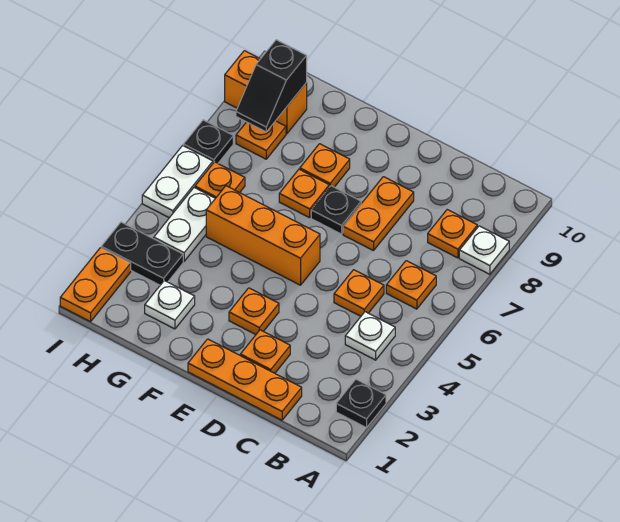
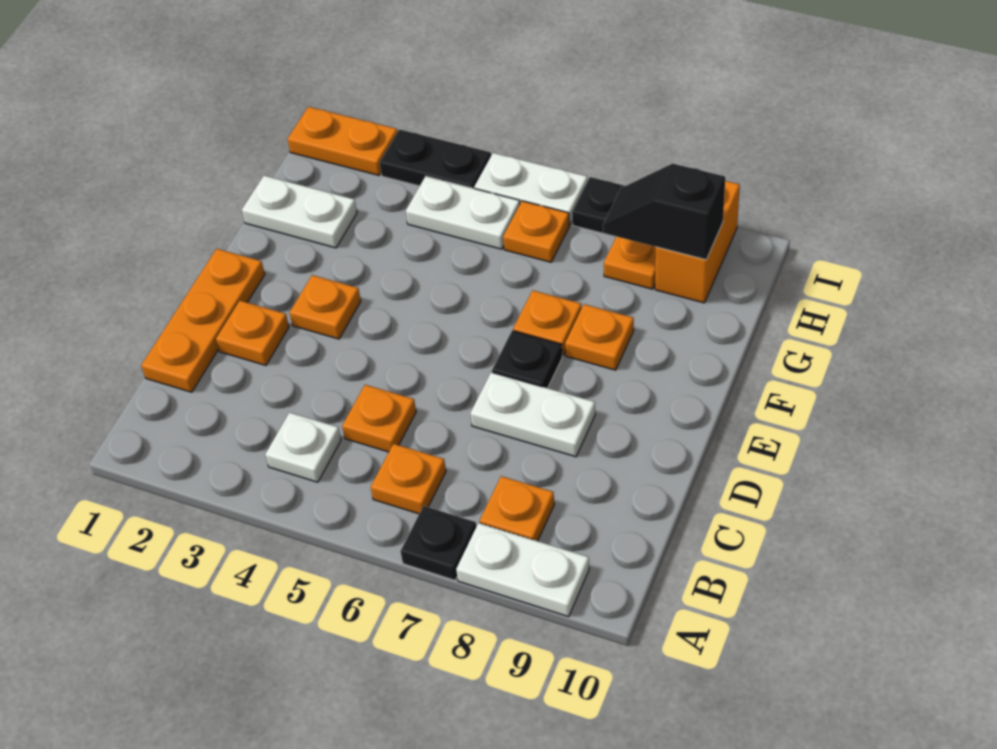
black 1x1 plate [336,379,386,428] -> black 1x1 plate moved to [401,506,476,580]
white 1x1 plate [459,226,509,274] -> white 1x2 plate [456,523,589,617]
orange 1x2 plate [343,177,414,251] -> white 1x2 plate [470,372,595,457]
orange 1x3 brick [206,186,320,285] -> none
white 1x1 plate [145,281,195,329] -> white 1x2 plate [242,176,357,248]
black 1x2 plate [101,222,183,285] -> black 1x2 plate turned to [379,129,491,188]

